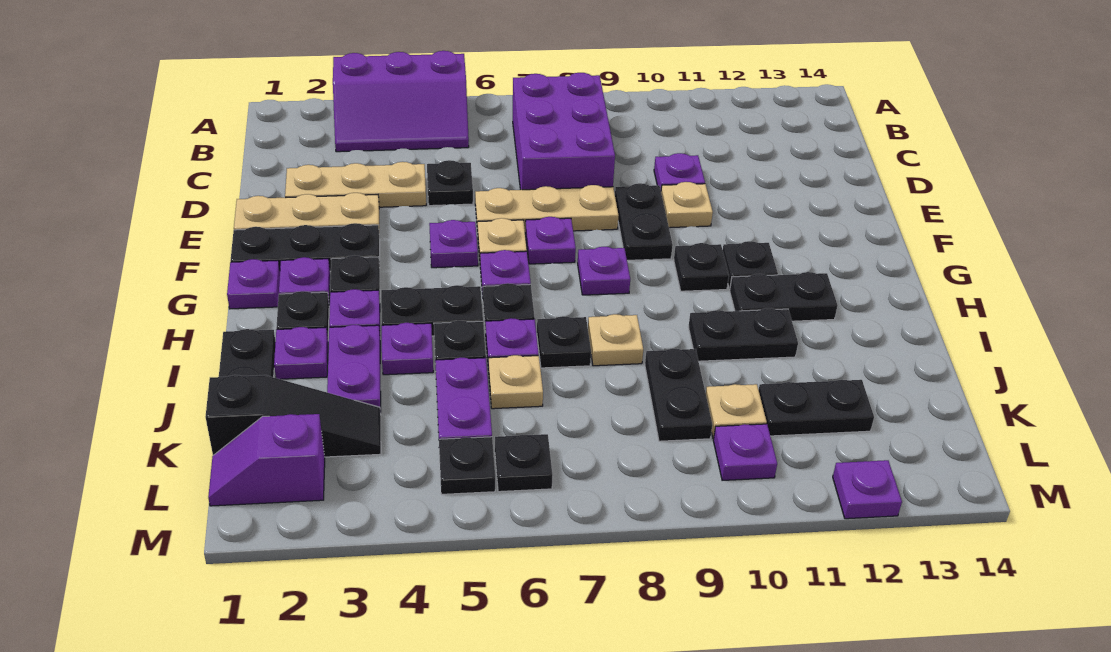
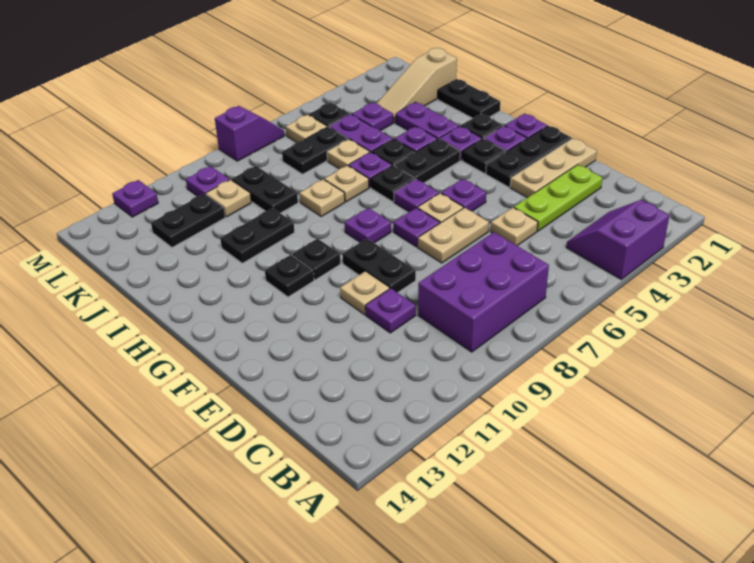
purple 2x3 slope [333,51,469,152] -> purple 2x2 slope [566,200,669,279]
purple 2x3 brick [513,73,615,190] -> purple 2x3 brick turned to [418,232,549,352]
tan 1x3 plate [285,162,426,207] -> lime 1x3 plate [514,165,602,231]
black 1x1 plate [427,160,473,206] -> tan 1x1 plate [491,208,538,246]
tan 1x3 plate [475,185,618,233] -> tan 1x2 plate [418,208,489,263]
black 1x2 plate [730,272,838,321] -> black 1x2 plate moved to [282,127,348,174]
purple 1x1 plate [274,327,328,379] -> purple 1x1 plate moved to [352,103,393,131]
black 1x1 plate [537,316,591,368] -> tan 1x1 plate [324,165,369,202]
black 1x3 slope [205,375,381,457] -> tan 1x3 slope [377,48,457,123]
purple 1x2 slope [208,414,325,506] -> purple 1x2 slope moved to [215,106,284,161]
black 1x1 plate [495,434,553,492] -> tan 1x1 plate [286,115,327,142]

